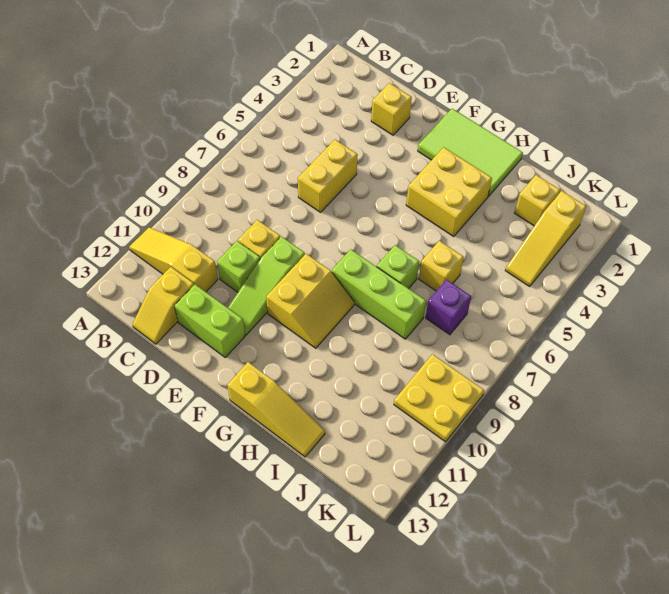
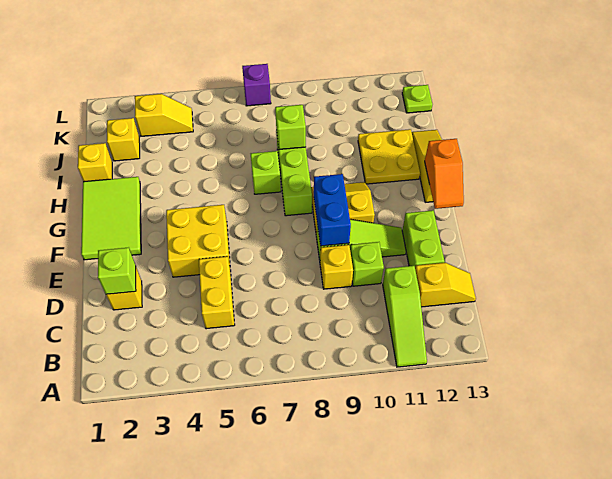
yellow 1x3 slope [129,227,218,292] -> lime 1x3 slope [383,266,427,367]
none -> lime 1x1 brick [98,247,136,294]
yellow 1x2 brick [298,140,358,212] -> yellow 1x2 brick turned to [199,256,235,329]
none -> blue 1x2 brick [314,174,351,246]
none -> orange 1x2 slope [425,139,464,209]
yellow 2x2 brick [406,147,492,237] -> yellow 2x2 brick moved to [166,205,231,277]
yellow 1x1 brick [419,241,464,291] -> yellow 1x1 brick moved to [78,143,112,182]
none -> lime 1x1 brick [275,105,306,149]
purple 1x1 brick [426,280,471,335] -> purple 1x1 brick moved to [242,64,271,106]
yellow 1x3 slope [505,191,586,286] -> yellow 1x2 slope [135,94,193,136]
yellow 2x2 plate [394,354,484,442] -> yellow 2x2 plate moved to [358,129,420,184]
none -> lime 1x1 plate [402,85,432,113]

